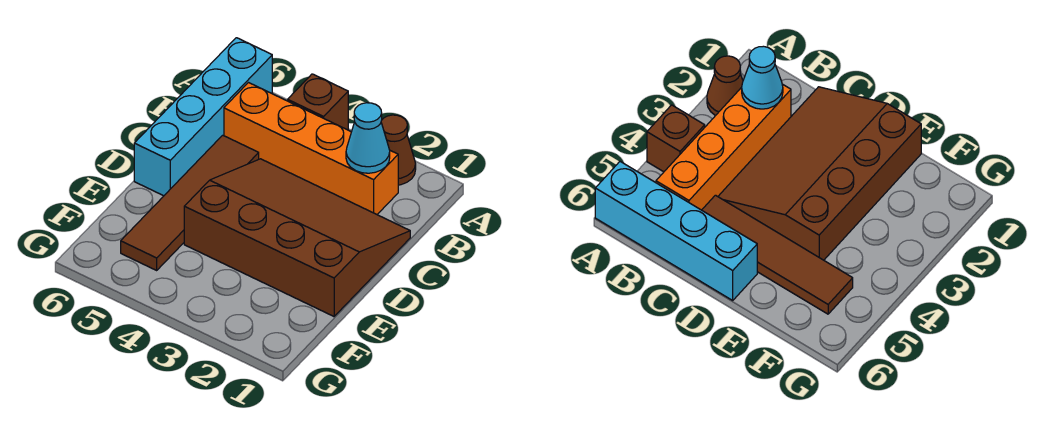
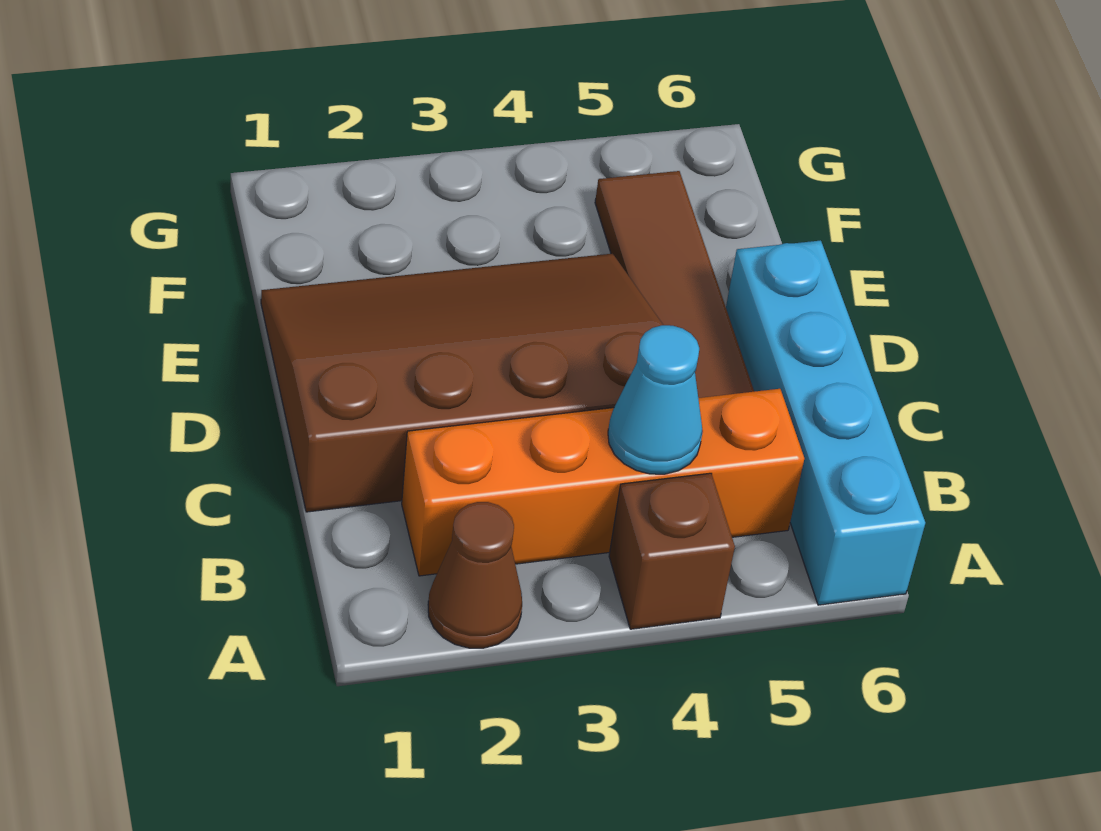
cyan 1x1 cone [346,103,390,173] -> cyan 1x1 cone moved to [608,325,703,474]
brown 3x4 slope [184,159,410,316] -> brown 3x4 slope turned to [261,254,663,512]

